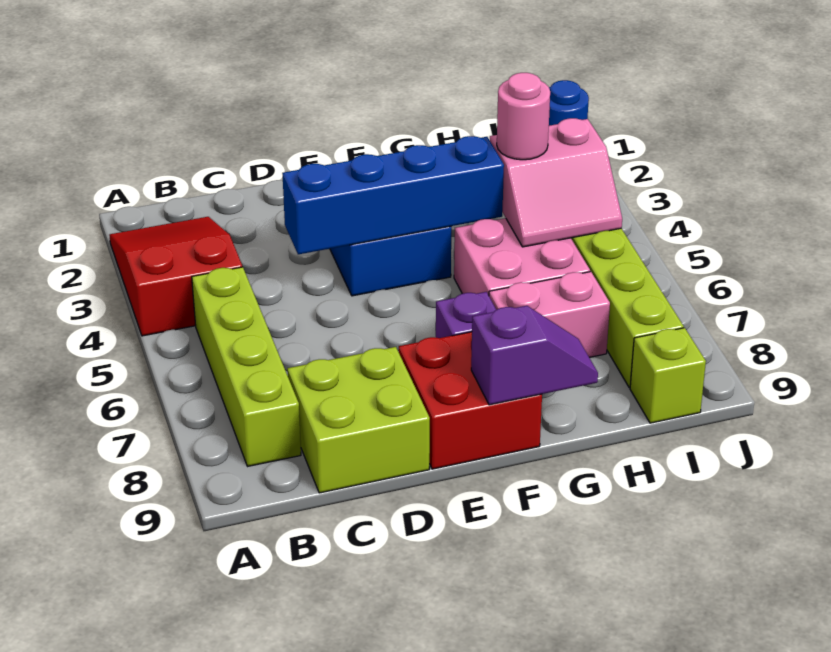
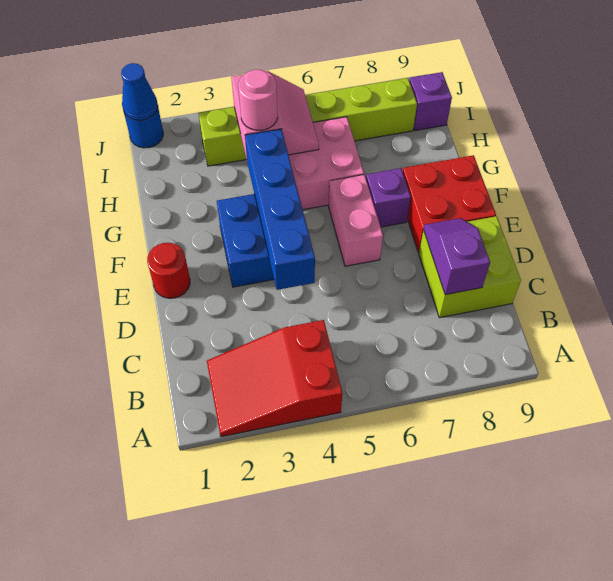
lime 1x4 brick [192,267,301,466] -> none
none -> red 1x1 round brick [147,243,190,298]
purple 1x2 slope [471,306,598,405] -> purple 1x2 slope moved to [424,218,490,295]
pink 1x2 brick [489,272,610,358] -> pink 1x2 brick moved to [328,175,383,266]
lime 1x1 brick [630,328,706,423] -> purple 1x1 brick [409,72,452,131]
none -> blue 1x1 cone [121,63,158,120]

